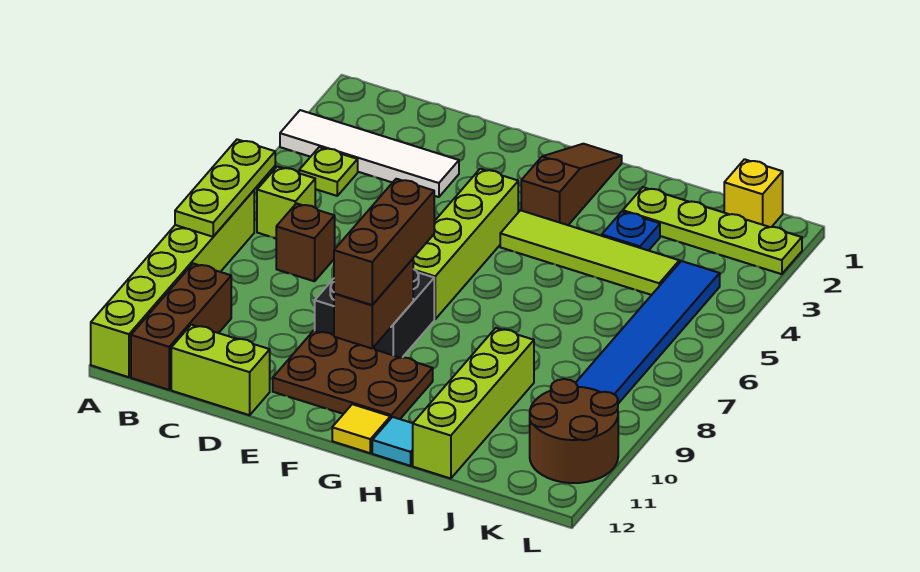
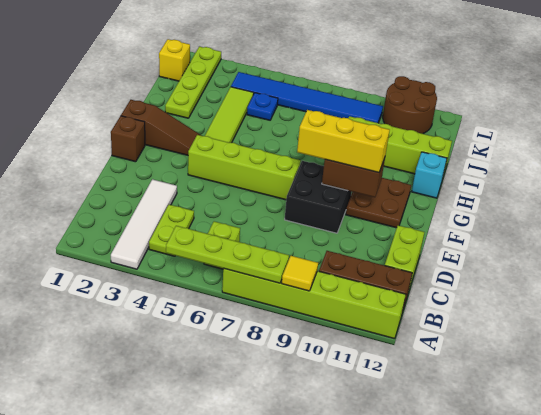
lime 1x3 plate [175,139,275,237] -> lime 1x4 plate [166,226,289,283]
lime 1x1 plate [299,147,358,196] -> lime 1x2 plate [149,205,194,256]
brown 1x1 brick [276,203,335,281] -> brown 1x1 brick moved to [111,116,145,162]
brown 2x3 plate [273,330,433,419] -> brown 2x2 plate [346,178,411,228]
brown 1x3 brick [334,179,434,305] -> yellow 1x3 brick [297,110,390,172]
brown 1x3 slope [521,144,622,225] -> brown 1x3 slope turned to [121,100,202,155]
yellow 1x1 tile [332,404,390,453] -> yellow 1x1 tile moved to [282,256,318,291]
cyan 1x1 tile [372,417,413,466] -> cyan 1x1 brick [412,152,447,198]
blue 1x1 plate [602,212,660,251] -> blue 1x1 plate moved to [247,93,278,120]

